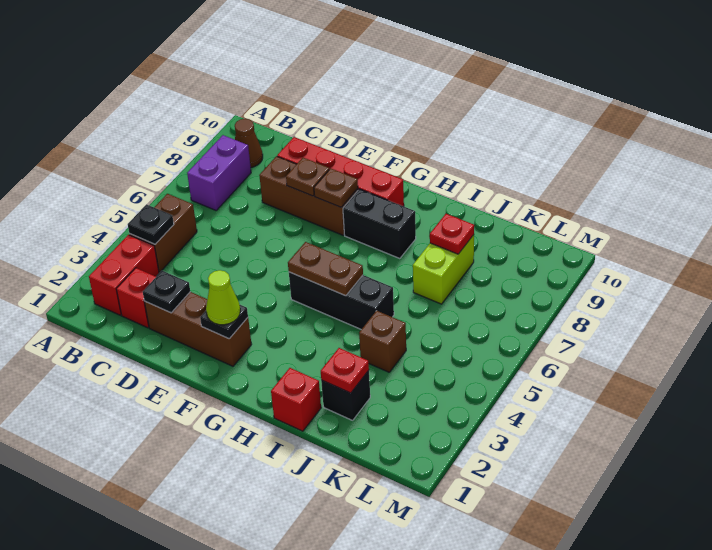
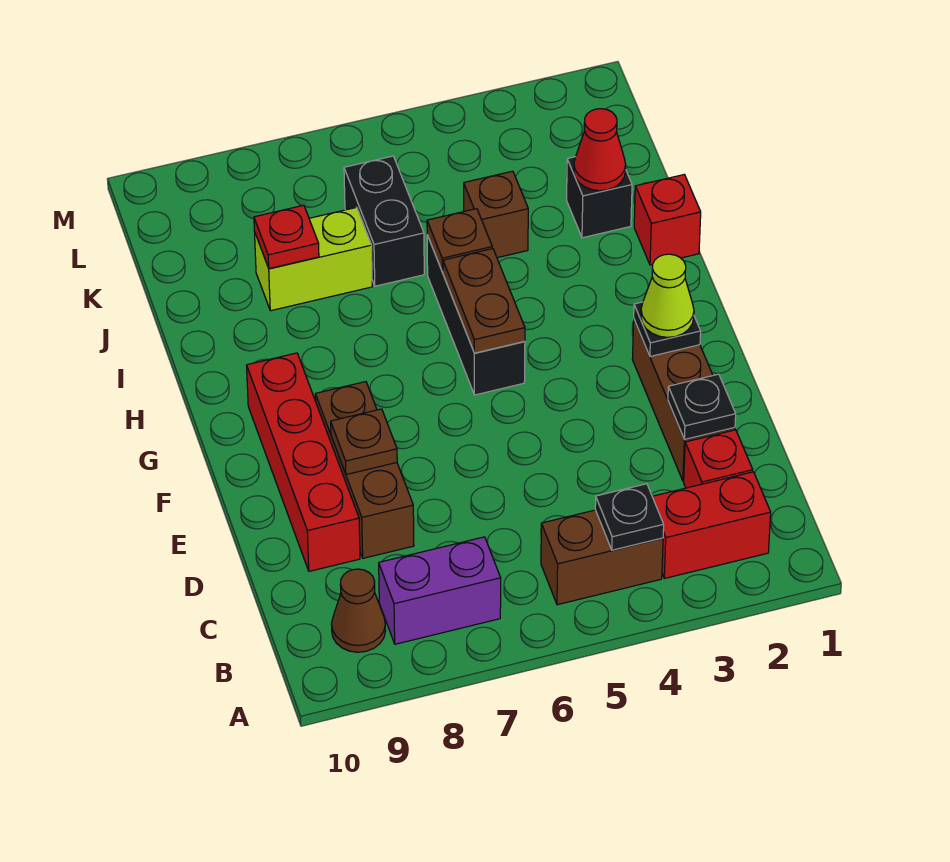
brown 1x1 plate [314,168,358,207] -> brown 1x1 plate moved to [427,209,492,272]
black 1x2 brick [343,189,416,259] -> black 1x2 brick moved to [344,156,424,286]
red 1x1 plate [321,348,369,393] -> red 1x1 cone [574,109,626,191]

